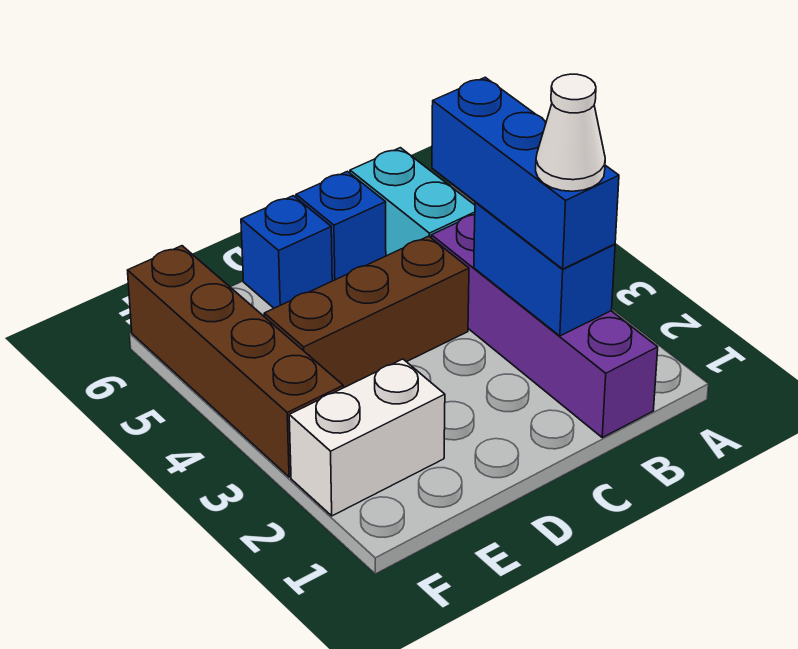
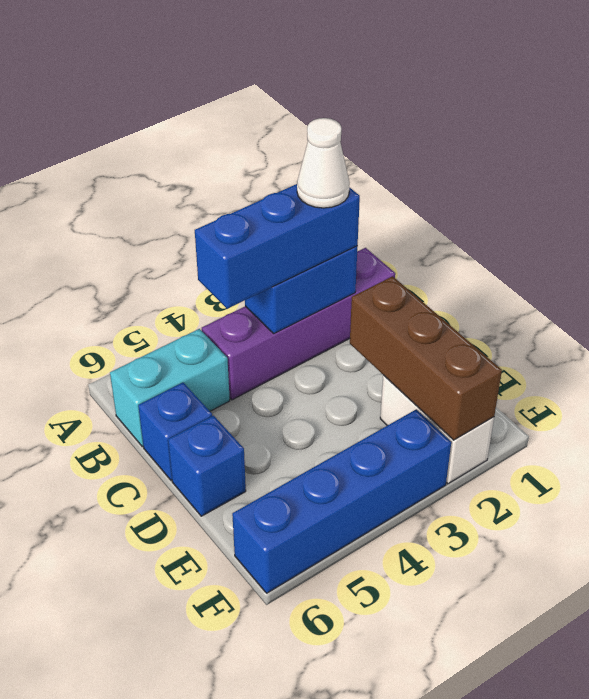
brown 1x3 brick [264,236,469,388] -> brown 1x3 brick moved to [350,276,502,440]
brown 1x4 brick [128,246,343,477] -> blue 1x4 brick [232,409,451,593]

